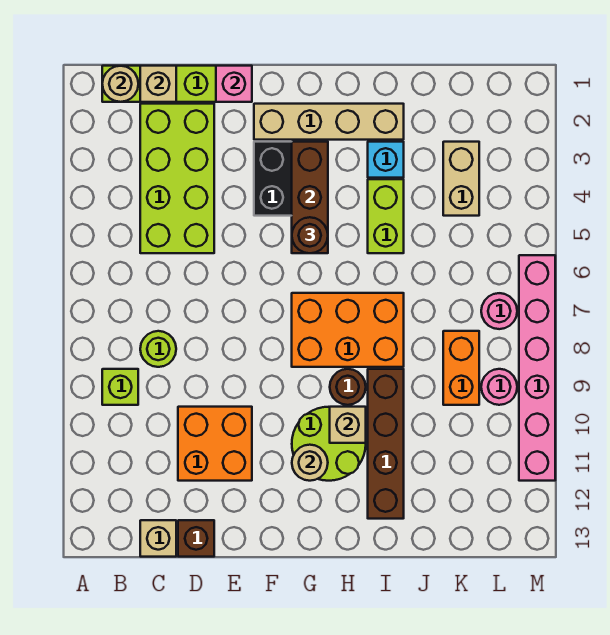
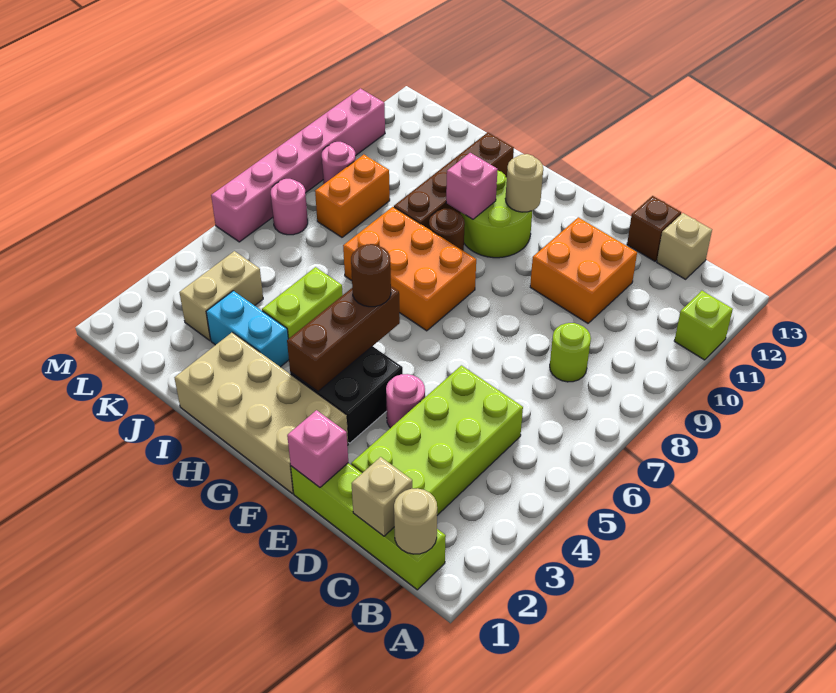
lime 1x1 brick [102,369,138,405] -> lime 1x1 brick moved to [674,291,733,360]
none -> pink 1x1 round brick [386,374,425,428]
tan 1x4 brick [254,104,404,140] -> tan 2x4 brick [175,332,348,493]
tan 1x1 brick [330,407,366,443] -> pink 1x1 brick [446,153,498,219]
cyan 1x1 brick [368,142,404,178] -> cyan 1x2 brick [206,291,289,367]

